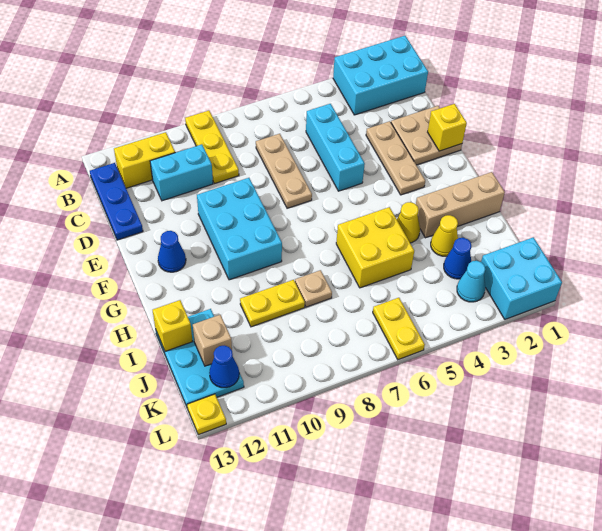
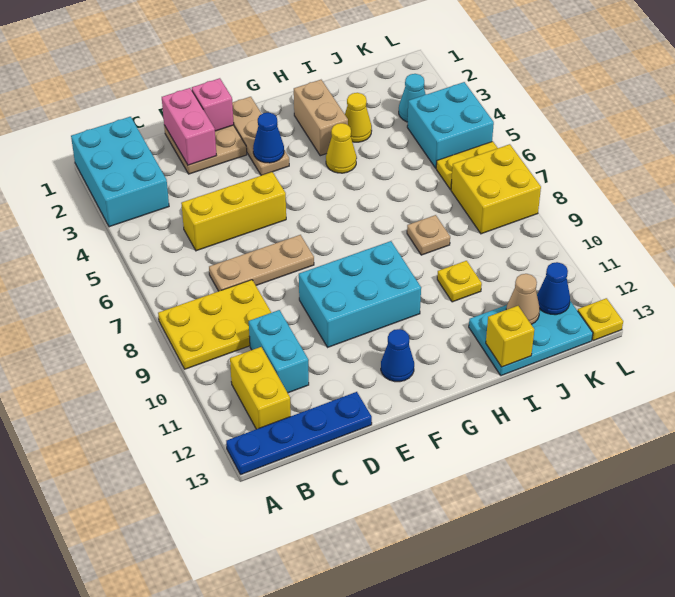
yellow 1x3 plate [185,111,239,184] -> yellow 2x3 plate [158,280,271,369]
blue 1x3 plate [90,163,143,240] -> blue 1x4 plate [226,392,372,475]
cyan 1x3 brick [306,104,365,191] -> yellow 1x3 brick [181,172,286,251]
none -> pink 1x2 brick [162,88,216,165]
tan 1x3 plate [366,121,425,195] -> tan 1x3 plate turned to [232,97,289,176]
yellow 1x1 brick [428,104,467,151] -> pink 1x1 brick [192,78,234,131]
tan 1x3 brick [416,172,505,238] -> tan 1x2 brick [294,80,348,156]
yellow 2x2 brick [336,207,414,288] -> yellow 2x2 brick moved to [451,144,541,234]
yellow 1x2 plate [240,280,305,327] -> yellow 1x1 plate [437,261,482,302]
blue 1x1 cone [444,238,471,279] -> blue 1x1 cone moved to [253,113,284,163]
tan 1x1 brick [193,315,232,366] -> tan 1x1 cone [506,274,540,324]
cyan 2x2 brick [481,237,562,319] -> cyan 2x2 brick moved to [407,82,494,168]

